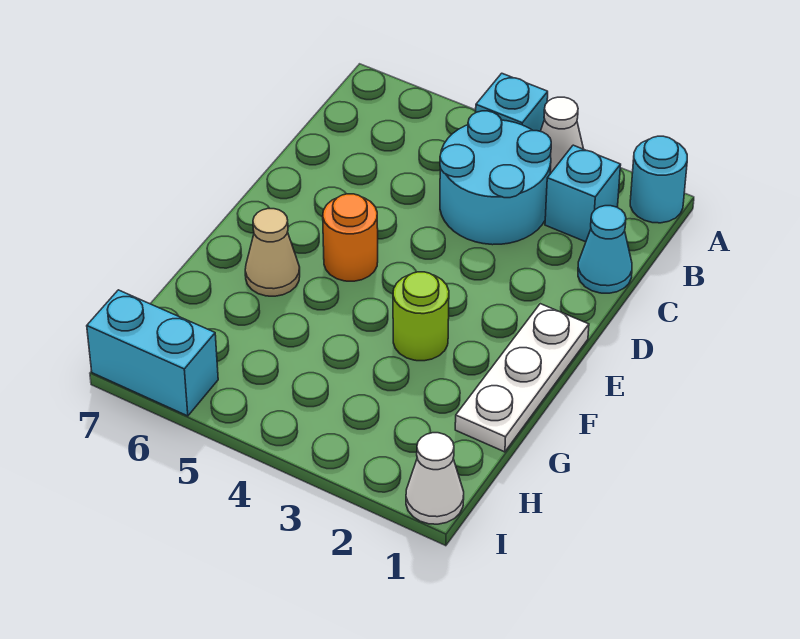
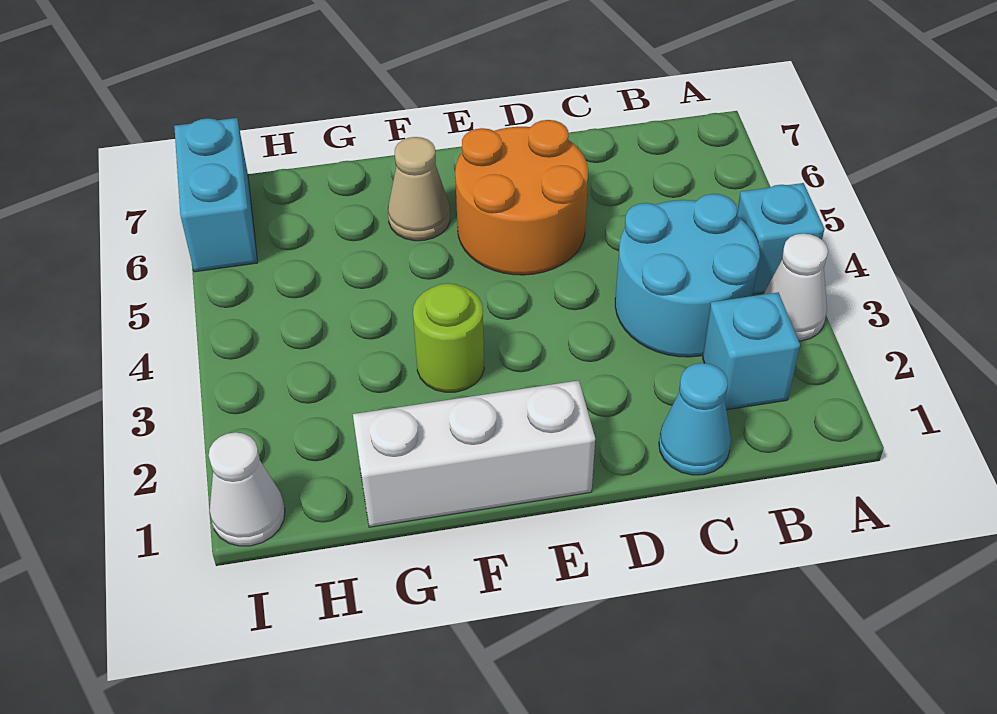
cyan 1x1 round brick [630,136,687,223] -> none
white 1x3 plate [455,304,589,452] -> white 1x3 brick [353,381,595,527]
orange 1x1 round brick [323,194,378,281] -> orange 2x2 round brick [455,120,588,275]

